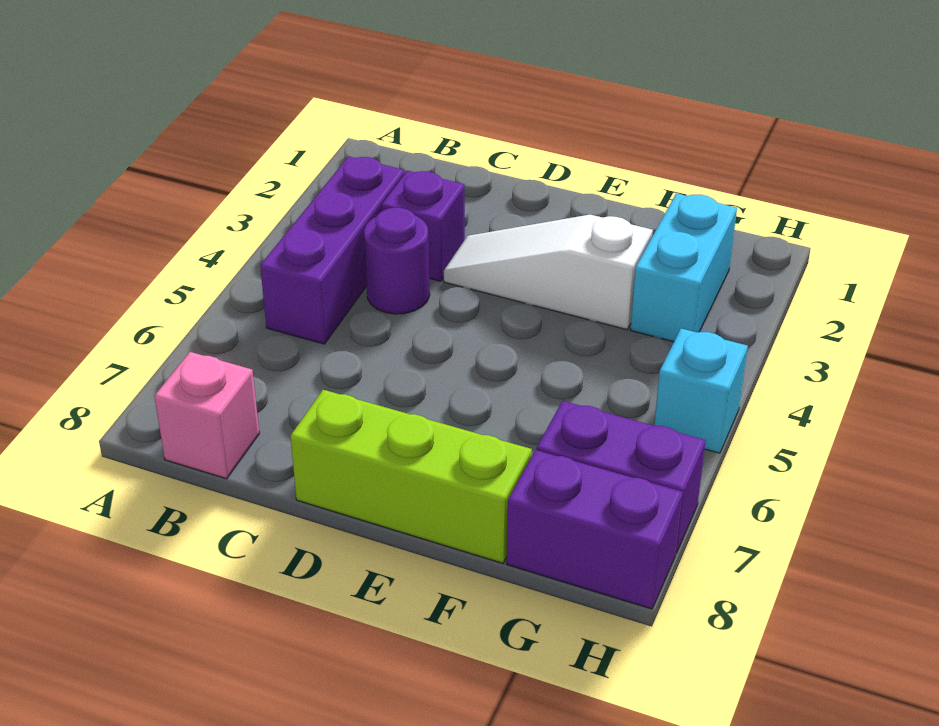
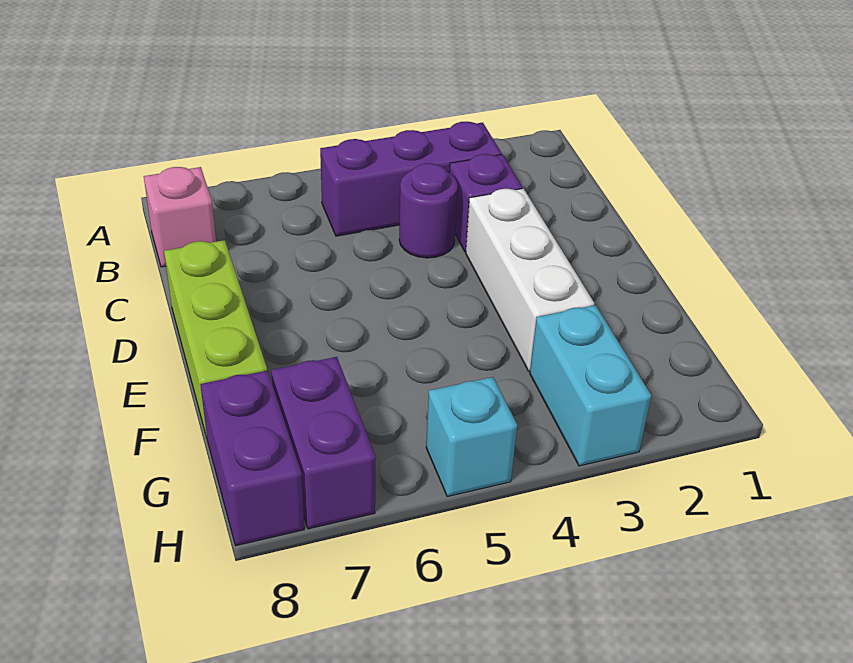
white 1x3 slope [444,215,653,330] -> white 1x3 brick [466,189,594,371]
cyan 1x2 brick [631,193,737,342] -> cyan 1x2 brick turned to [530,305,651,466]

